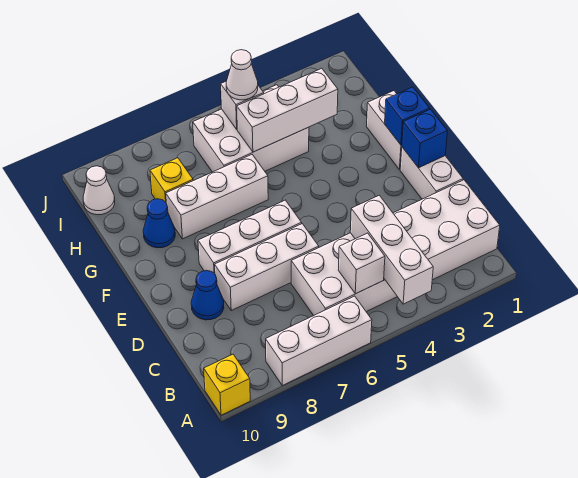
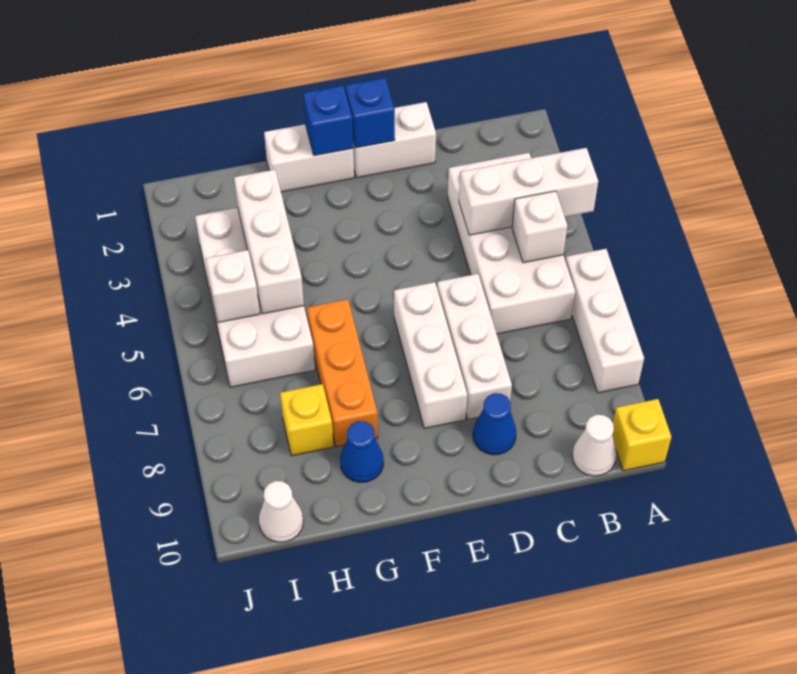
white 2x6 brick [291,180,500,315] -> white 2x4 brick [448,153,575,334]
white 1x3 brick [166,155,268,239] -> orange 1x3 brick [307,299,378,447]
white 2x3 brick [193,85,309,172] -> white 2x4 brick [195,208,315,387]
white 1x1 cone [226,50,258,100] -> white 1x1 cone moved to [572,415,617,476]

